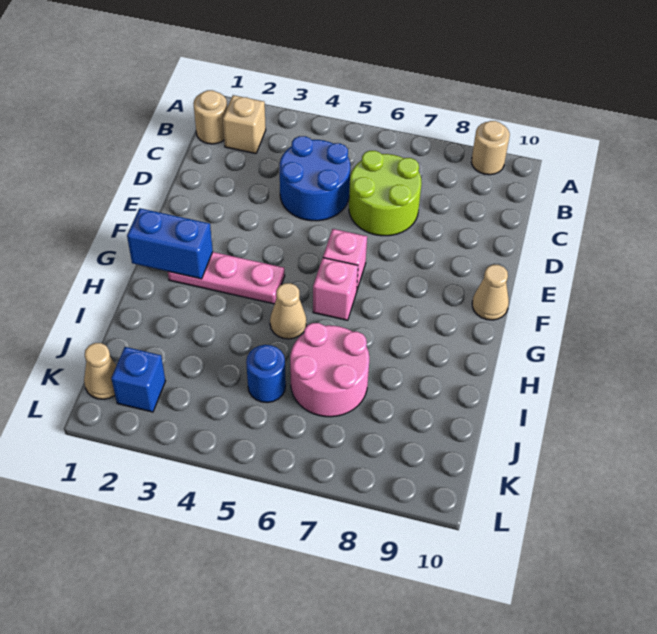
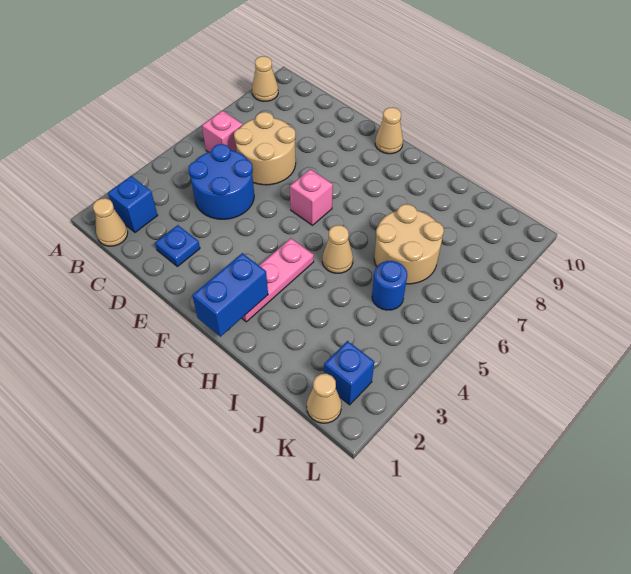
tan 1x1 round brick [471,121,510,175] -> tan 1x1 cone [252,56,278,101]
tan 1x1 round brick [193,90,227,144] -> tan 1x1 cone [93,198,128,246]
tan 1x1 brick [223,95,266,154] -> blue 1x1 brick [108,176,158,232]
lime 2x2 round brick [349,151,422,236] -> tan 2x2 round brick [234,112,296,185]
none -> blue 1x1 plate [155,225,200,267]
pink 1x1 brick [313,258,358,320] -> pink 1x1 brick moved to [202,110,243,152]
pink 2x2 round brick [290,323,369,417] -> tan 2x2 round brick [374,204,444,284]

